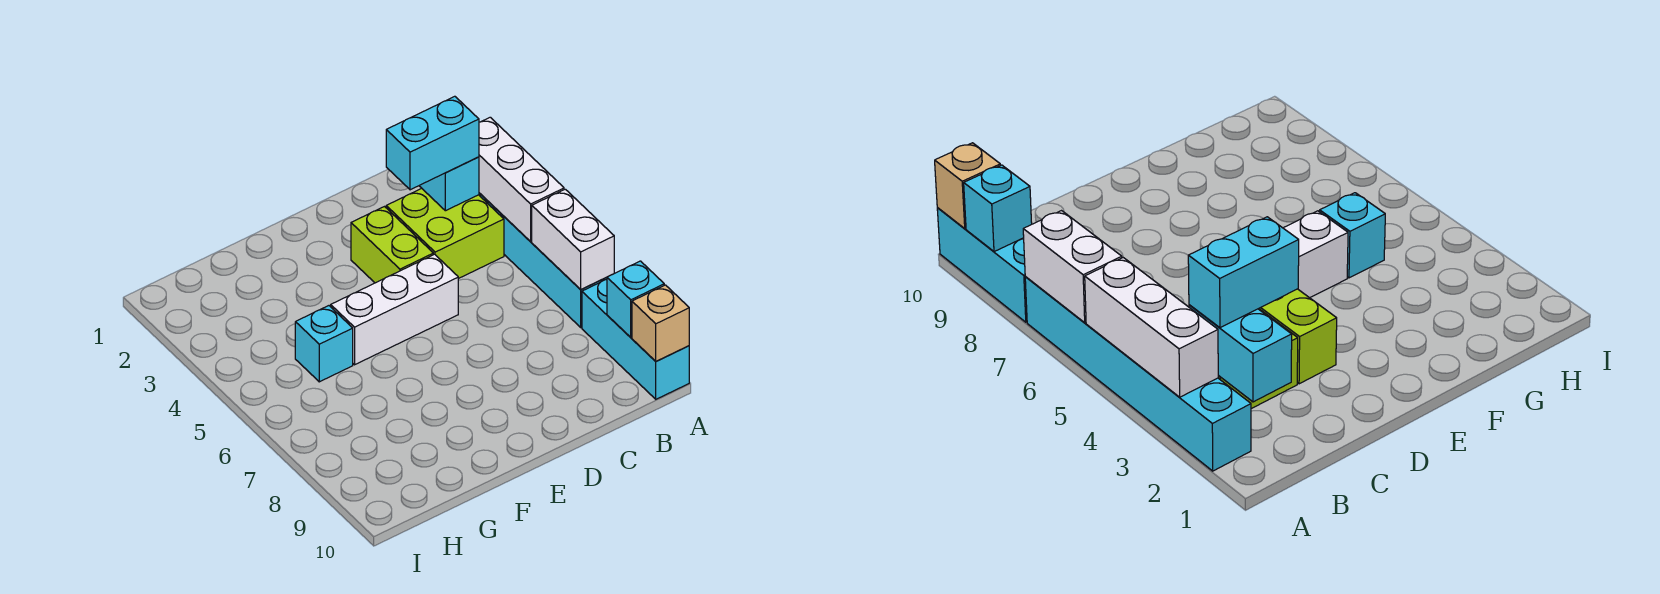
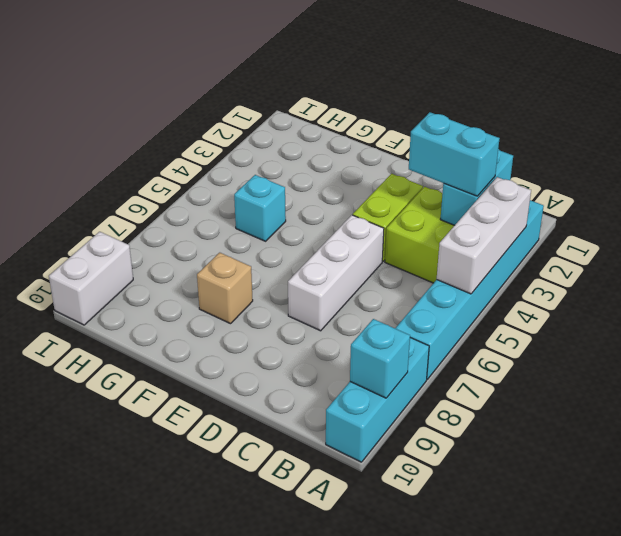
white 1x2 brick [532,189,614,290] -> white 1x2 brick moved to [49,232,133,325]
tan 1x1 brick [632,285,689,361] -> tan 1x1 brick moved to [197,253,253,324]
white 1x3 brick [331,254,458,365] -> white 1x3 brick turned to [288,215,384,331]

